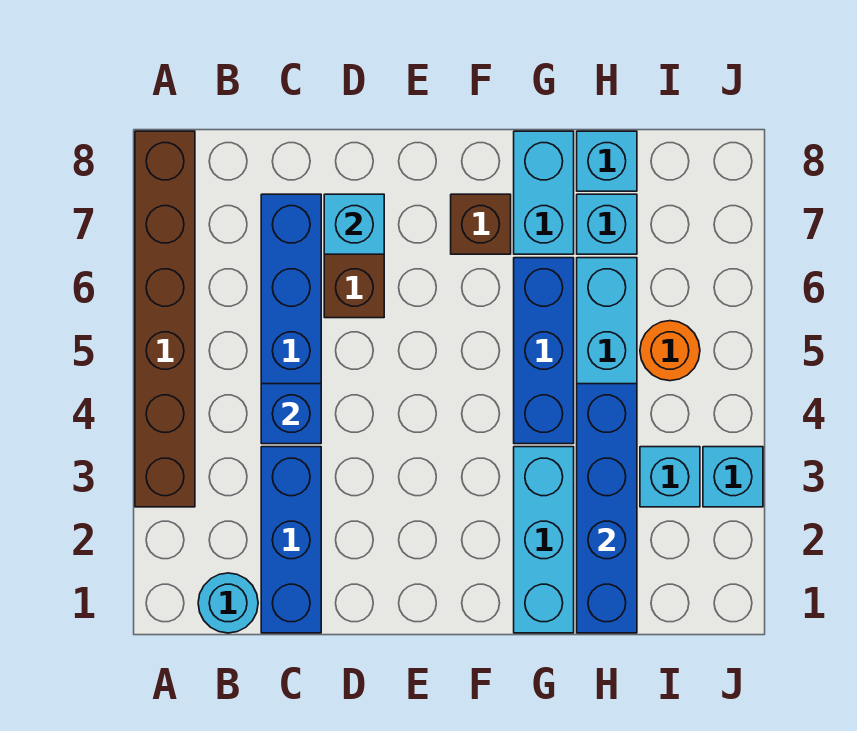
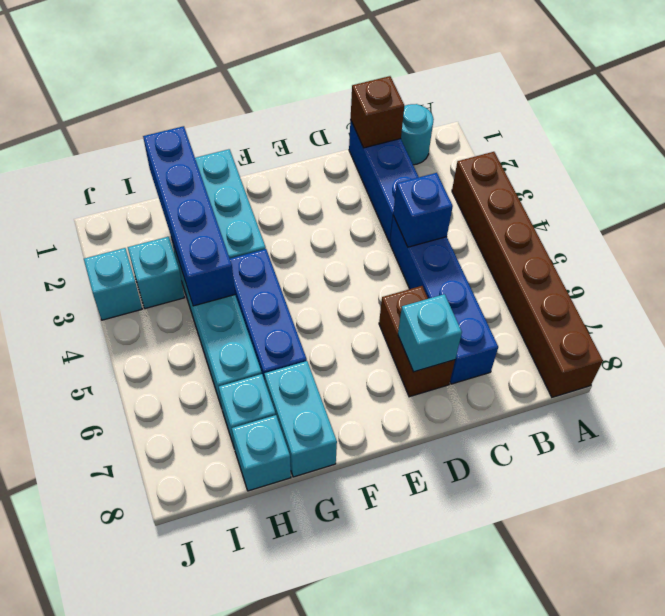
brown 1x1 brick [451,194,511,254] -> brown 1x1 brick moved to [351,76,404,148]
orange 1x1 round brick [640,321,700,381] -> none

